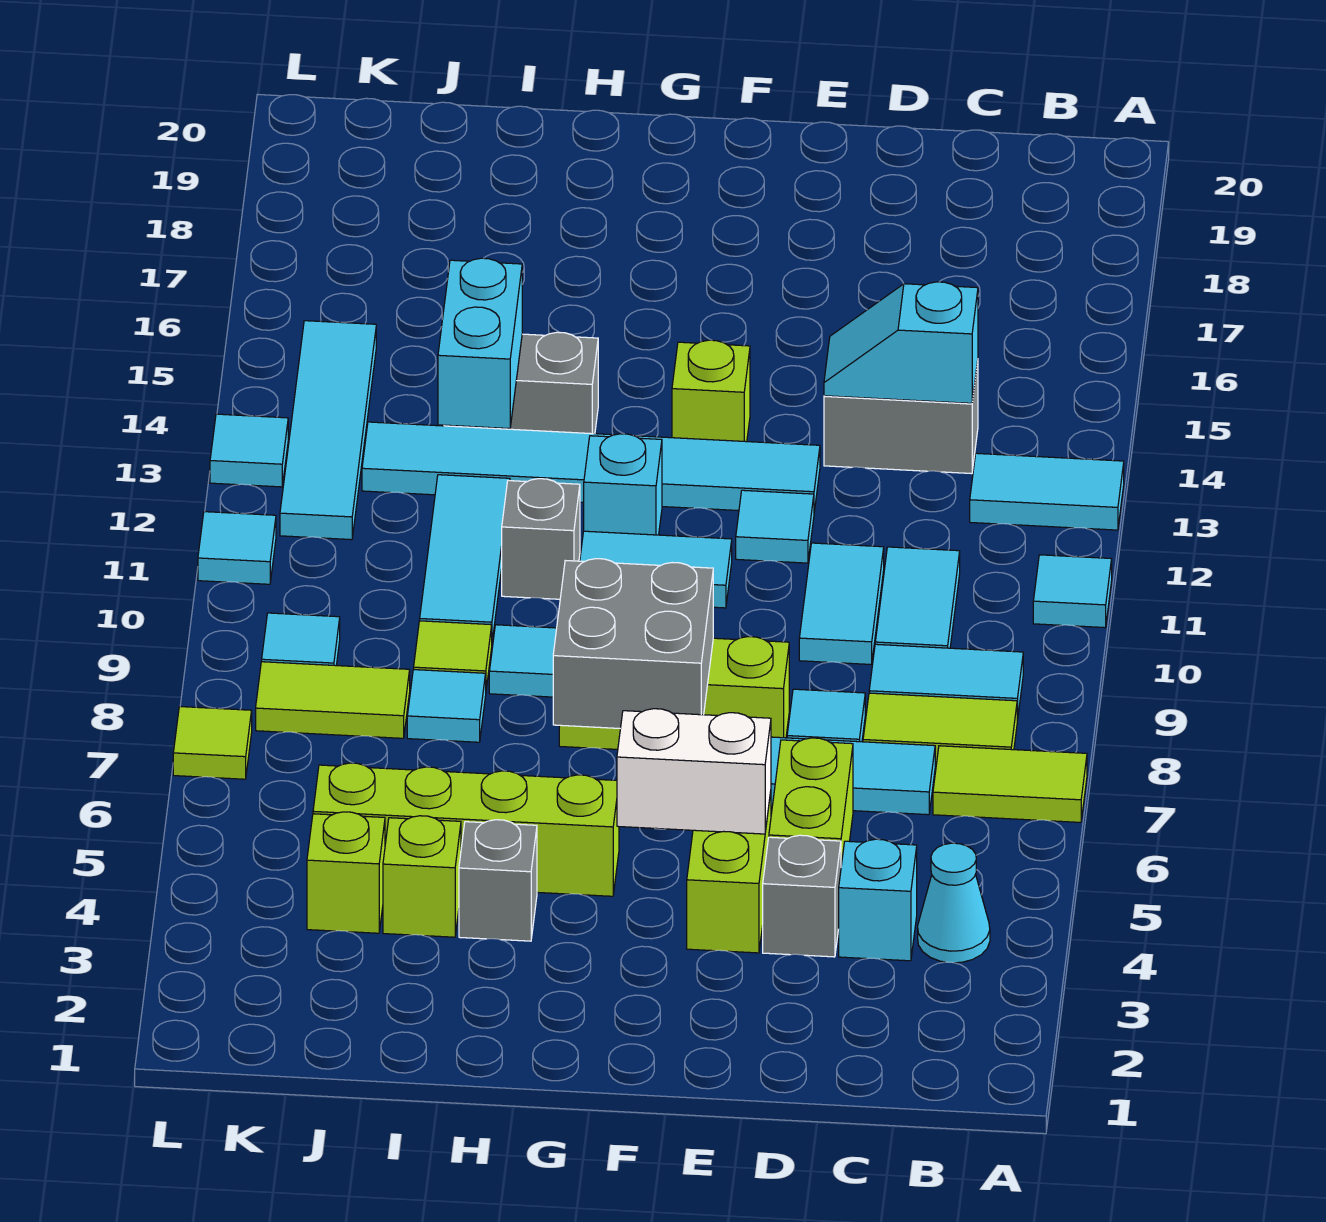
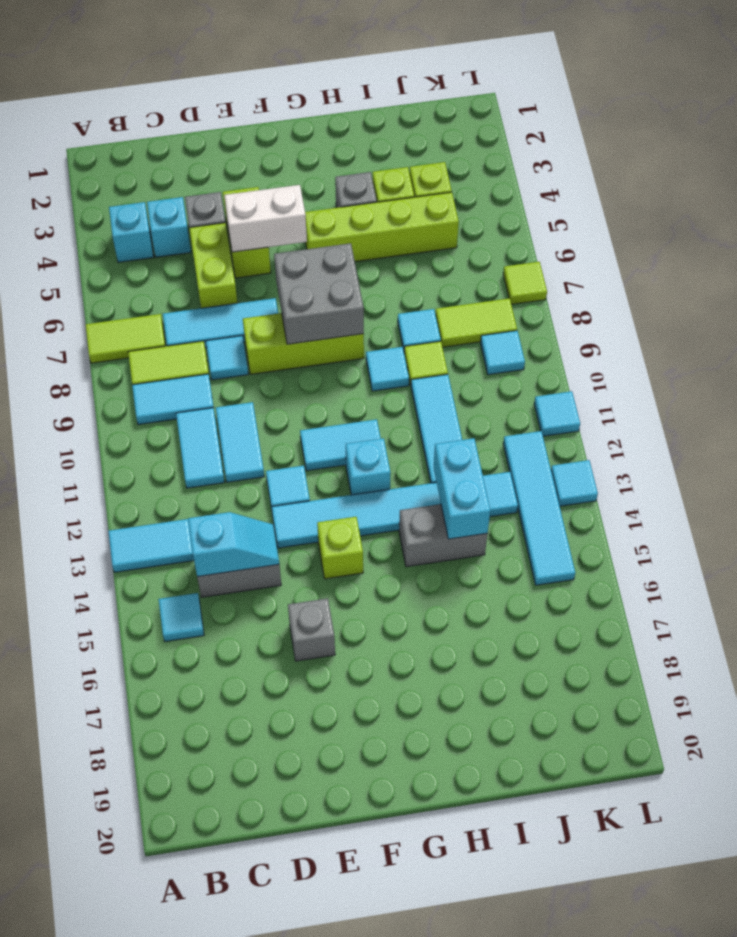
cyan 1x1 tile [1033,555,1112,628] -> cyan 1x1 tile moved to [158,593,204,642]
cyan 1x1 cone [918,843,990,963] -> cyan 1x1 brick [109,202,153,262]
grey 1x1 brick [502,479,580,599] -> grey 1x1 brick moved to [288,598,335,661]

